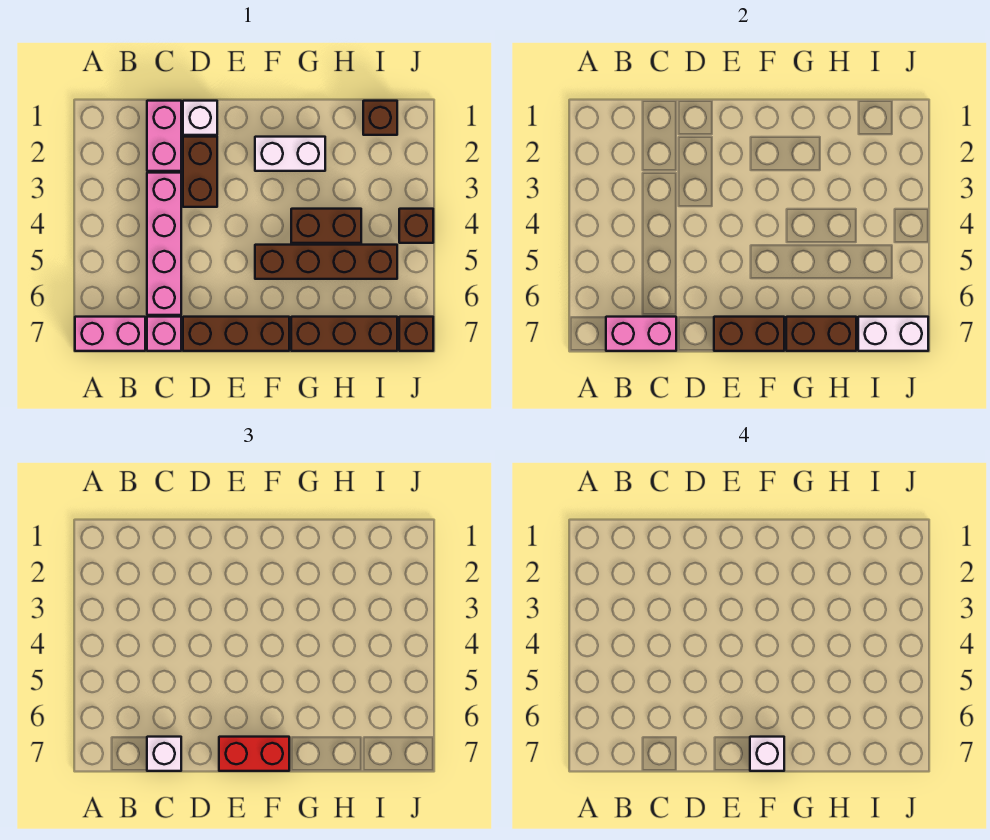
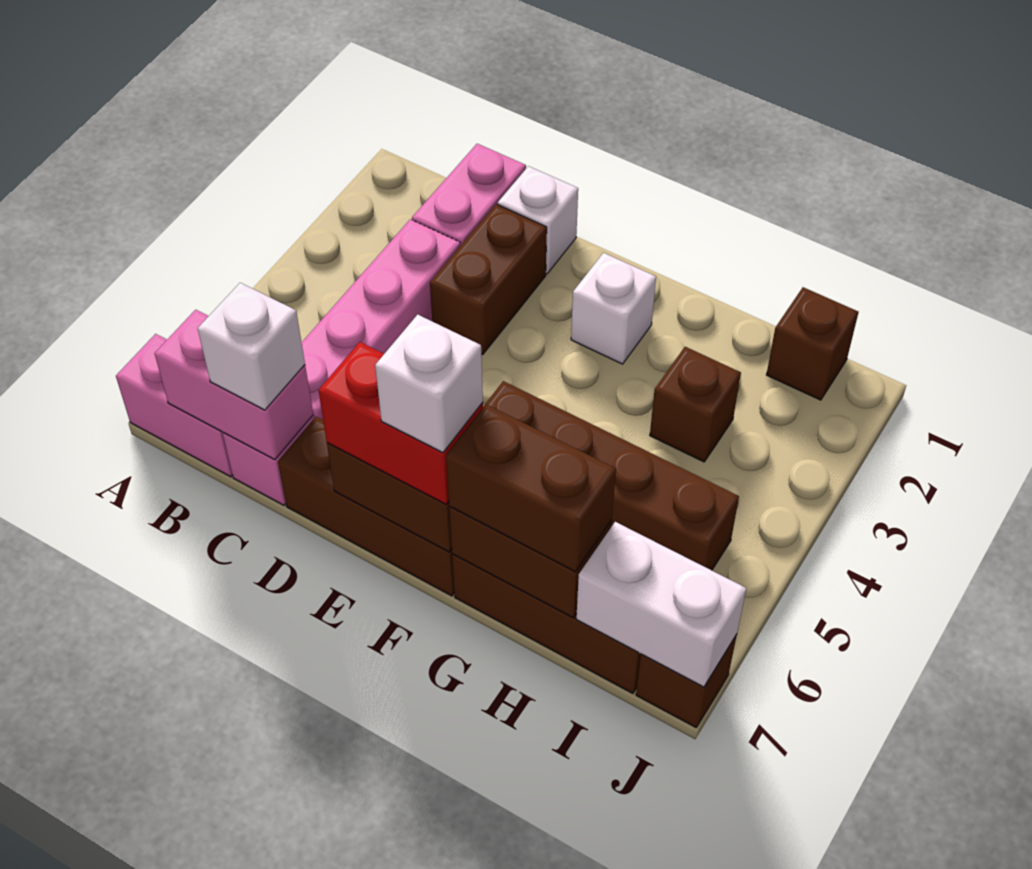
white 1x2 brick [255,137,325,171] -> white 1x1 brick [571,253,656,364]
brown 1x2 brick [291,209,361,243] -> brown 1x2 brick moved to [446,404,616,572]
brown 1x1 brick [399,209,433,243] -> brown 1x1 brick moved to [650,347,741,462]

